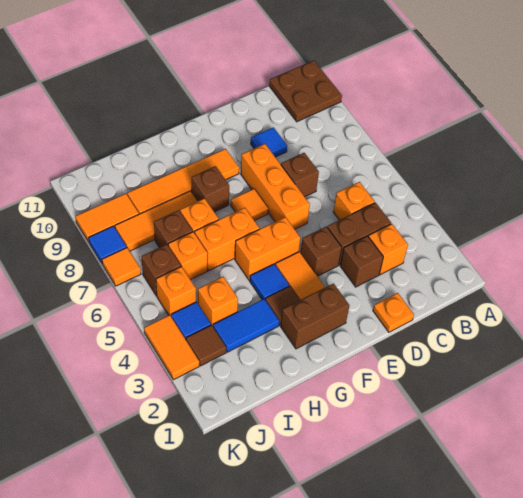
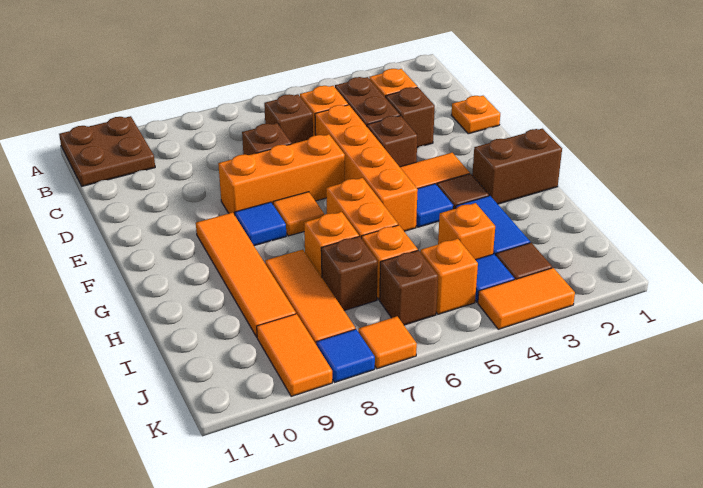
blue 1x1 tile [251,127,287,157] -> blue 1x1 tile moved to [235,202,286,246]
brown 1x2 brick [281,284,349,349] -> brown 1x2 brick turned to [472,129,562,204]
orange 1x2 brick [235,217,300,280] -> orange 1x4 brick [315,105,418,232]
brown 1x1 brick [192,166,229,212] -> brown 1x1 brick moved to [264,94,313,144]

